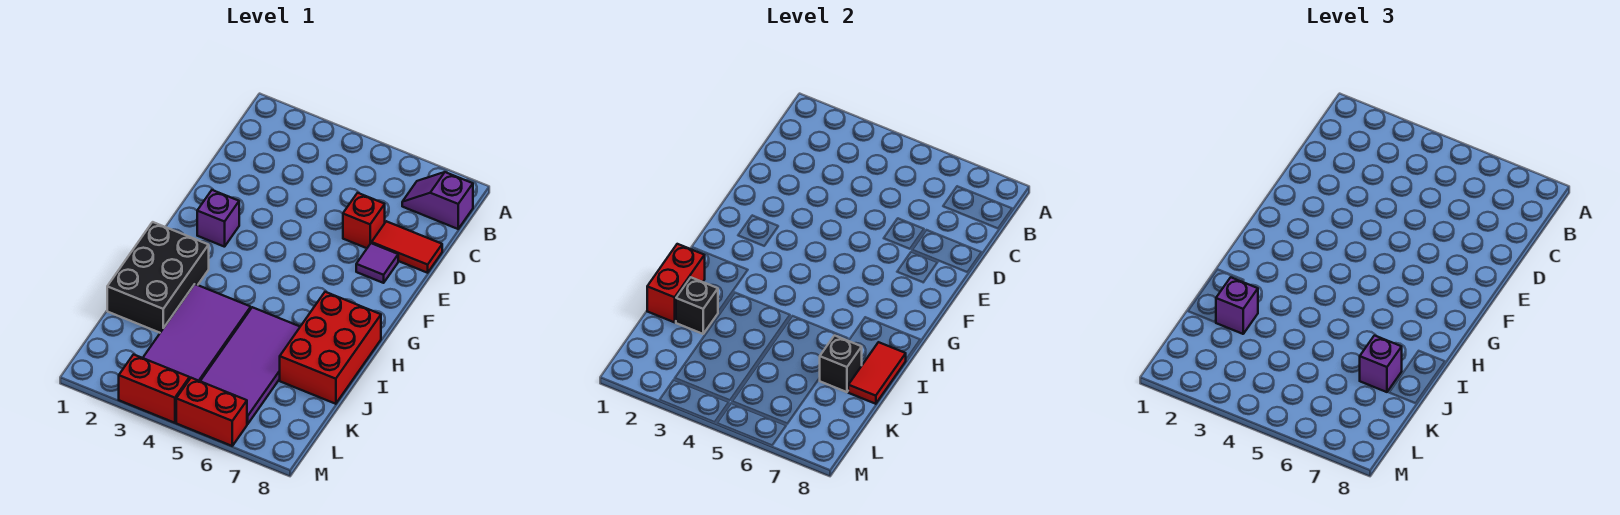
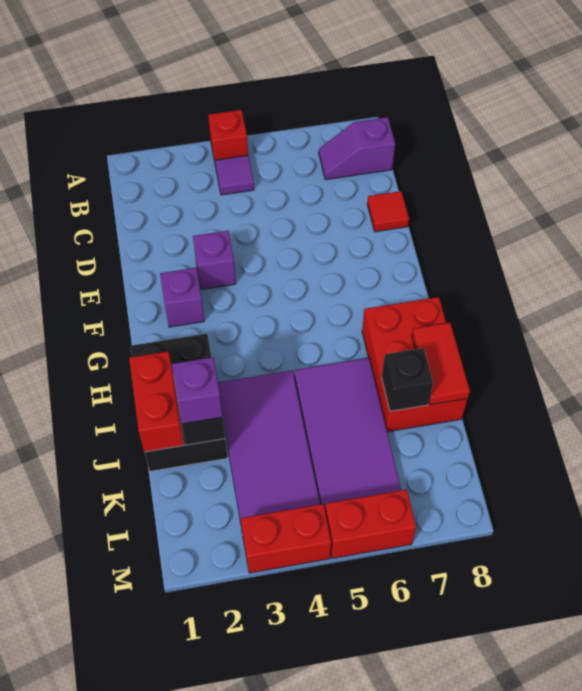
red 1x1 brick [343,193,385,248] -> red 1x1 brick moved to [208,110,248,166]
red 1x2 tile [372,221,442,273] -> red 1x1 tile [367,191,409,232]
purple 1x1 tile [356,243,398,283] -> purple 1x1 tile moved to [215,155,254,195]
purple 1x1 brick [1360,336,1402,392] -> purple 1x1 brick moved to [193,231,236,290]

